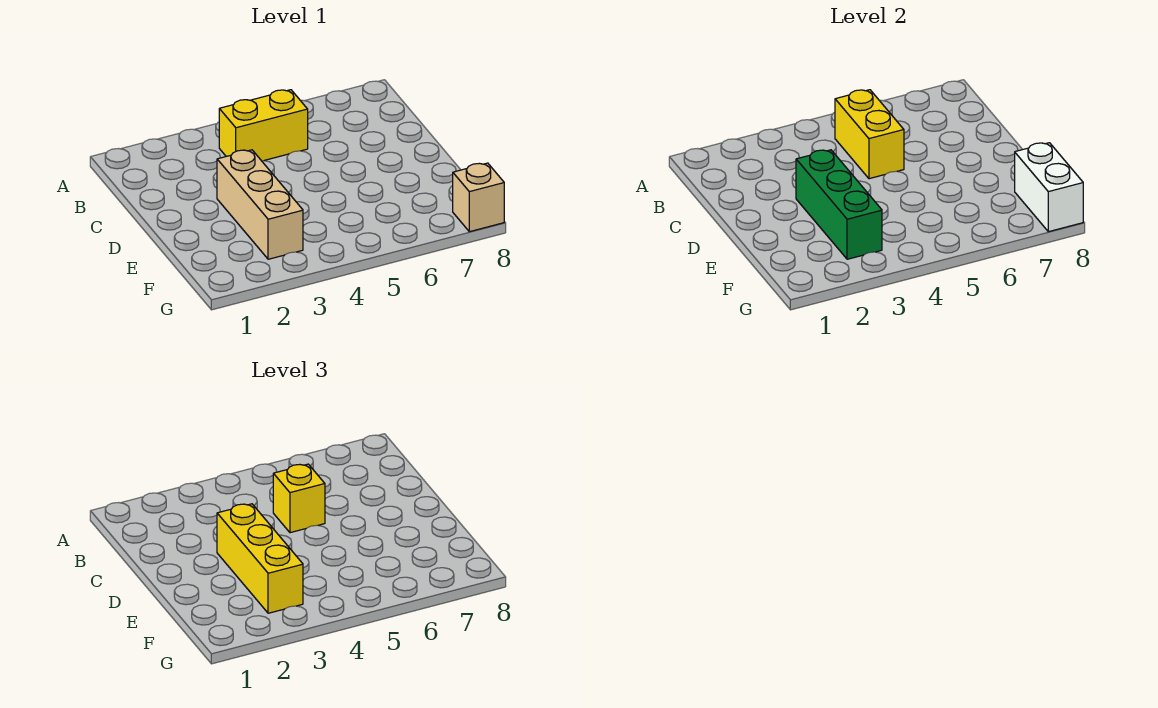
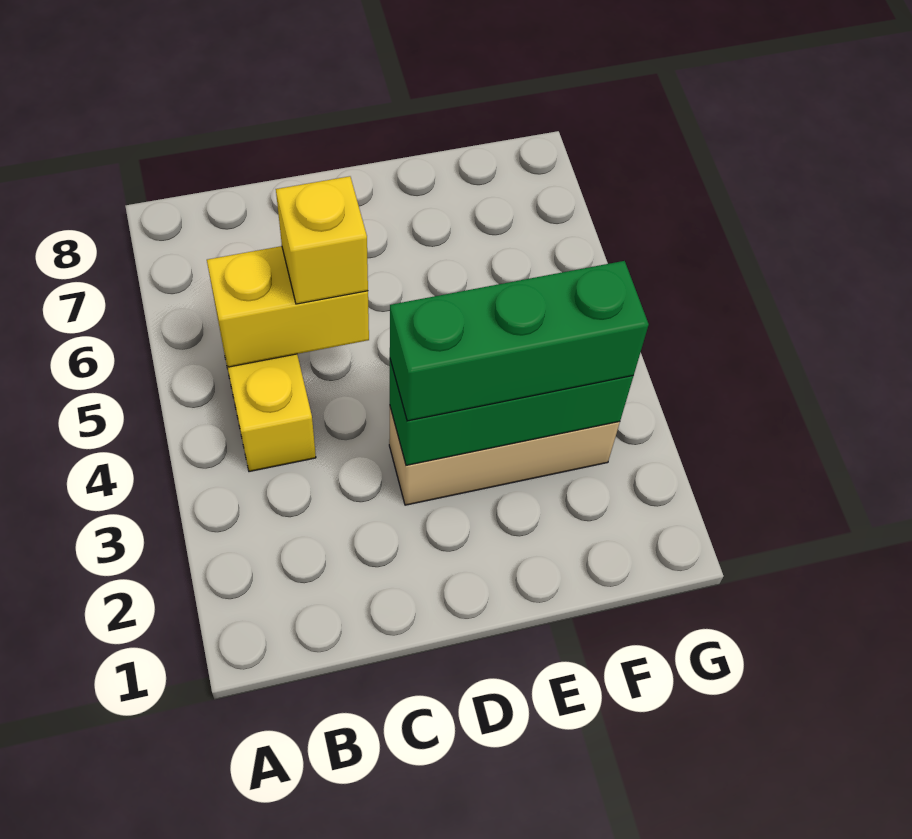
yellow 1x3 brick [217,504,303,613] -> green 1x3 brick [390,261,649,421]
white 1x2 brick [1015,143,1083,232] -> none
tan 1x1 brick [453,163,504,232] -> none

